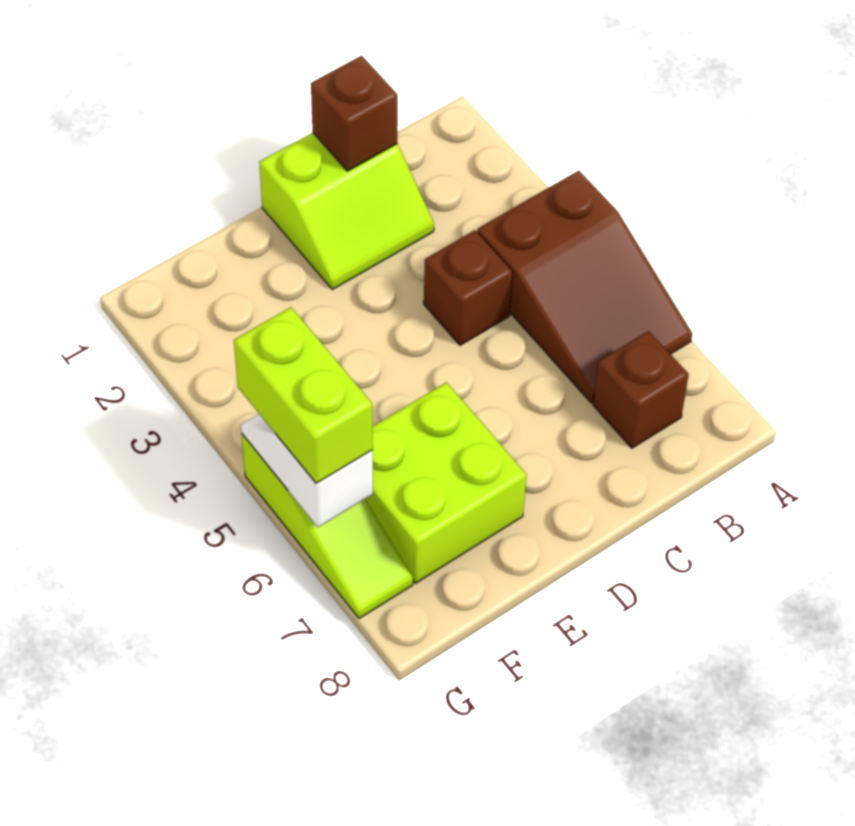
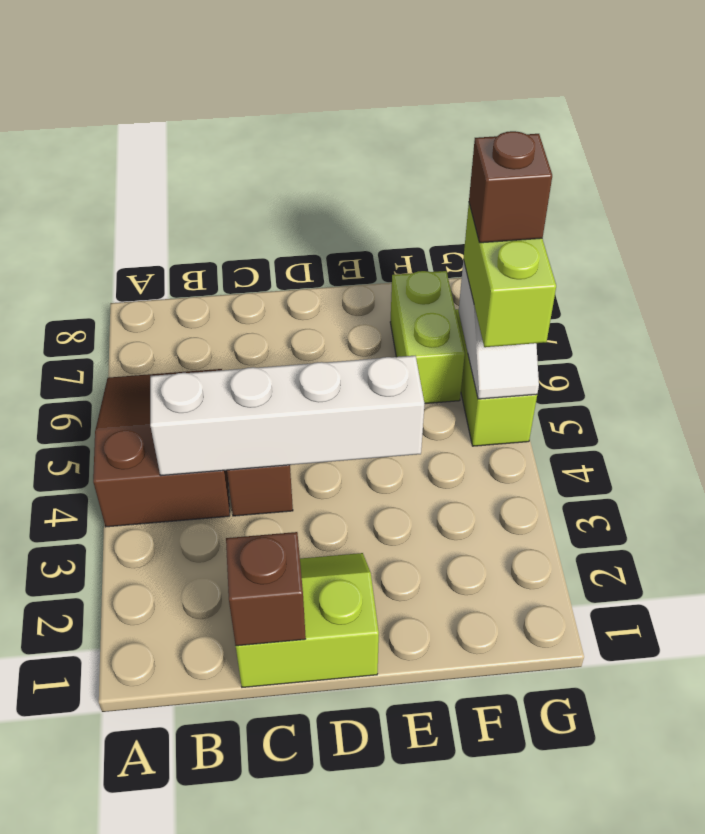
none -> white 1x4 brick [150,356,425,476]
brown 1x1 brick [593,331,689,448] -> brown 1x1 brick moved to [469,131,552,243]
lime 2x2 brick [365,382,526,583] -> lime 1x2 brick [390,271,465,403]

